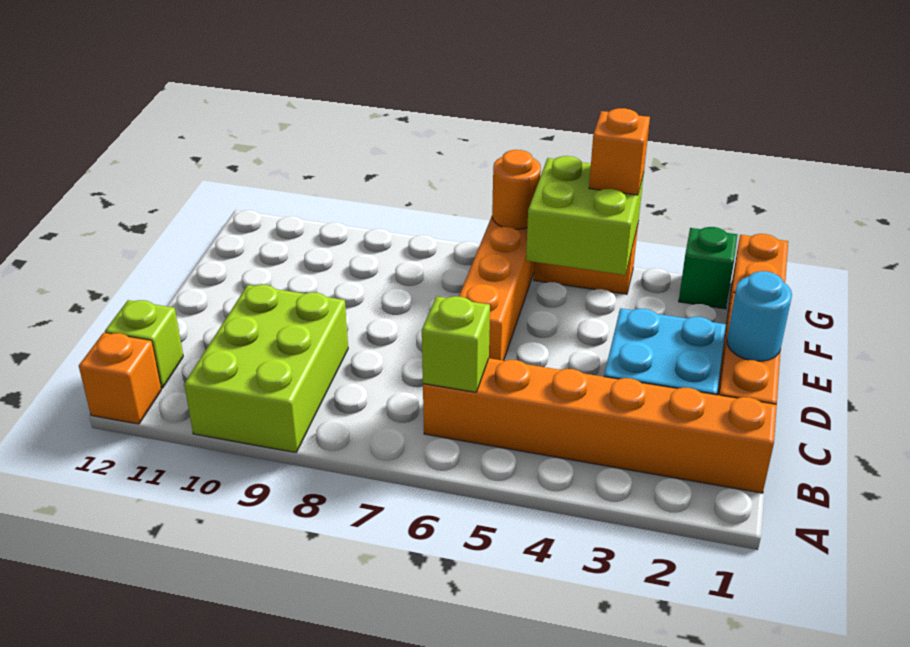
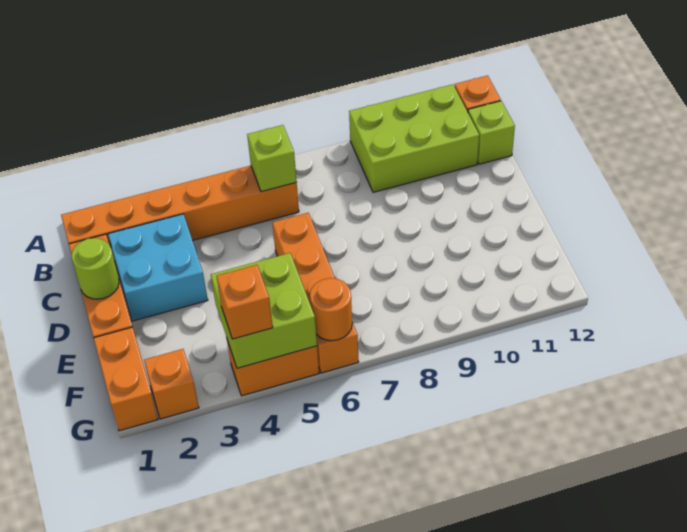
lime 2x3 brick [184,285,348,452] -> lime 2x3 brick turned to [349,84,479,192]
cyan 1x1 round brick [727,271,792,361] -> lime 1x1 round brick [71,238,119,299]
green 1x1 brick [679,227,737,309] -> orange 1x1 brick [144,349,199,419]

